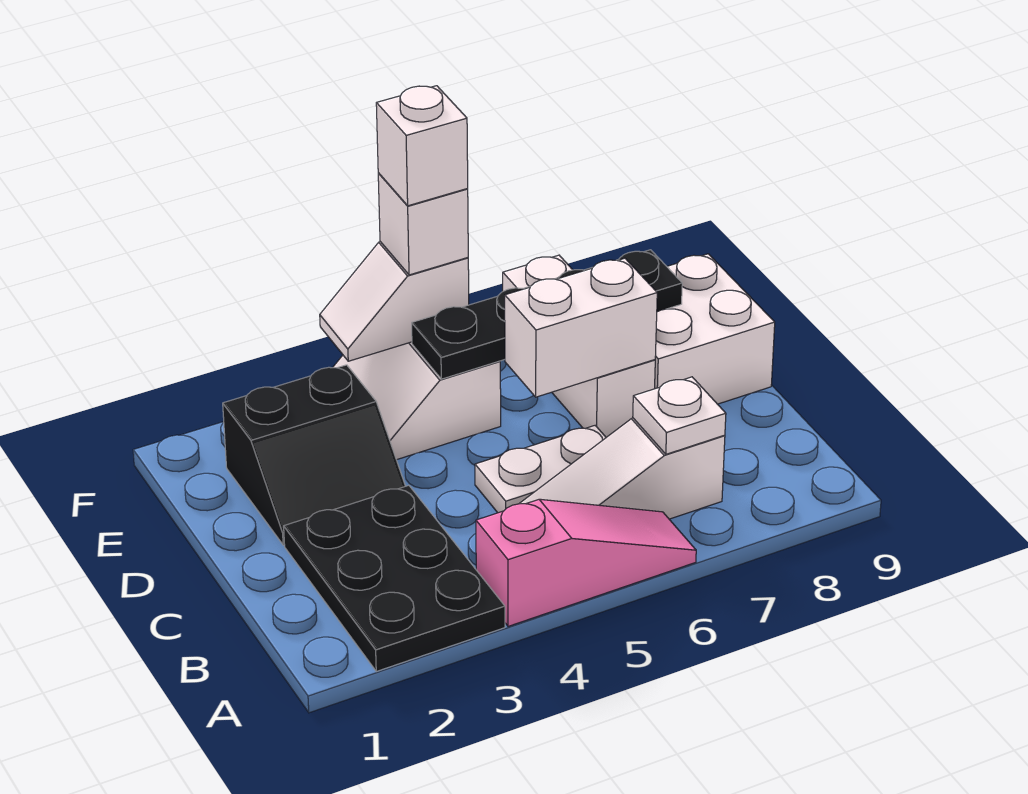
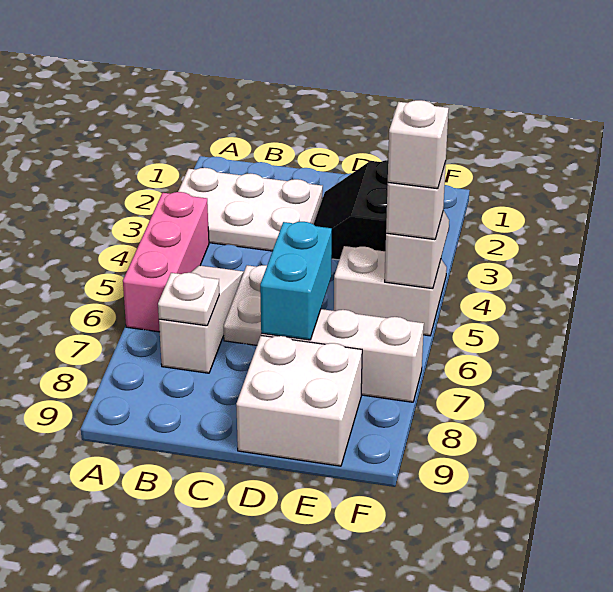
black 2x3 plate [284,485,505,671] -> white 2x3 plate [178,168,323,251]
pink 1x3 slope [476,499,696,626] -> pink 1x3 brick [123,192,209,332]
white 1x2 brick [505,258,657,397] -> cyan 1x2 brick [260,222,332,340]
black 1x4 plate [412,250,682,379] -> none

